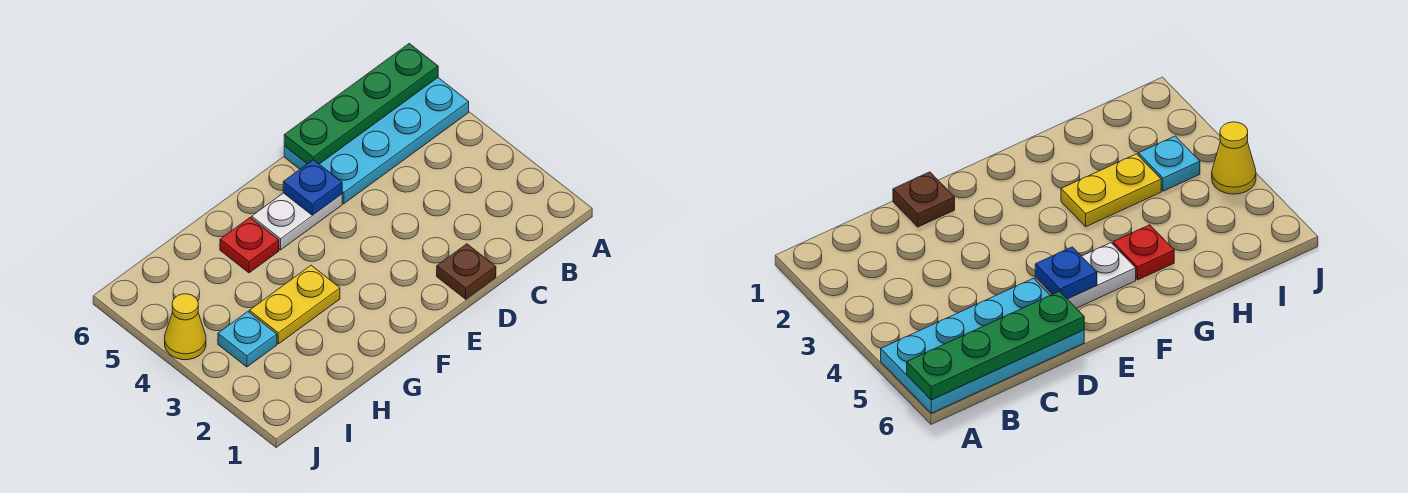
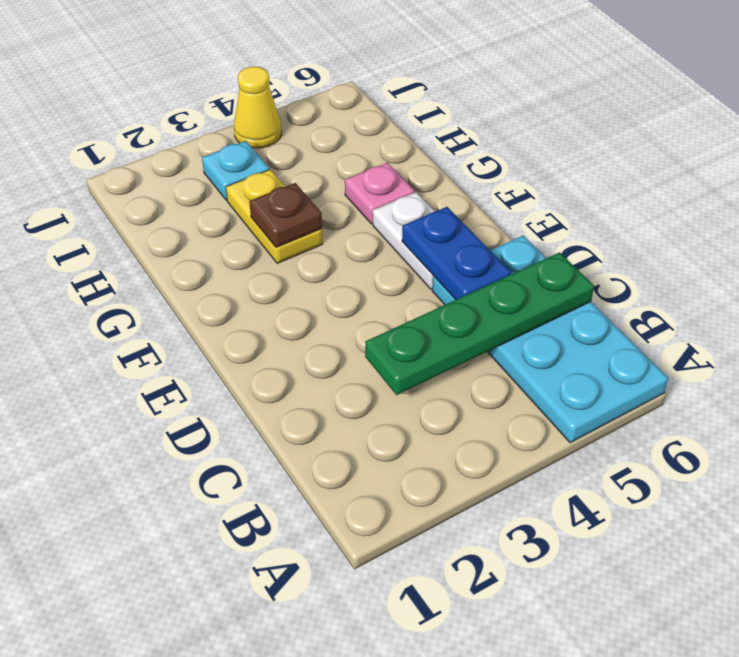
green 1x4 plate [284,44,438,164] -> green 1x4 plate turned to [365,252,594,395]
brown 1x1 plate [437,244,496,299] -> brown 1x1 plate moved to [249,183,322,247]
blue 1x1 plate [283,160,342,215] -> blue 1x2 plate [402,207,511,300]
red 1x1 plate [220,218,279,273] -> pink 1x1 plate [345,162,415,224]

